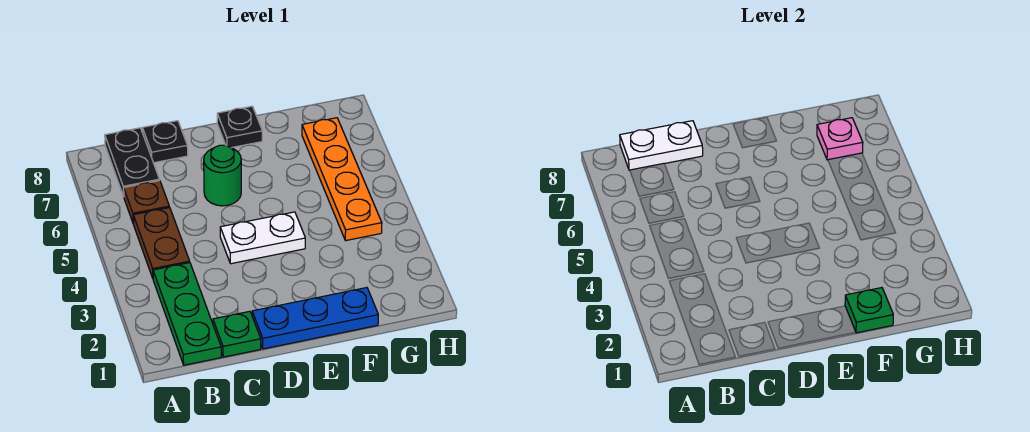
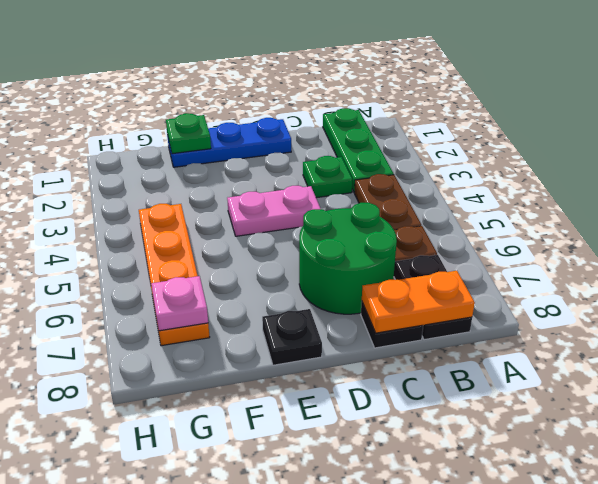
white 1x2 plate [620,121,703,170] -> orange 1x2 plate [362,271,475,333]
green 1x1 plate [213,311,261,357] -> green 1x1 plate moved to [303,156,352,198]
white 1x2 plate [220,212,305,264] -> pink 1x2 plate [227,186,321,236]
green 1x1 round brick [204,145,241,206] -> green 2x2 round brick [299,203,397,314]

